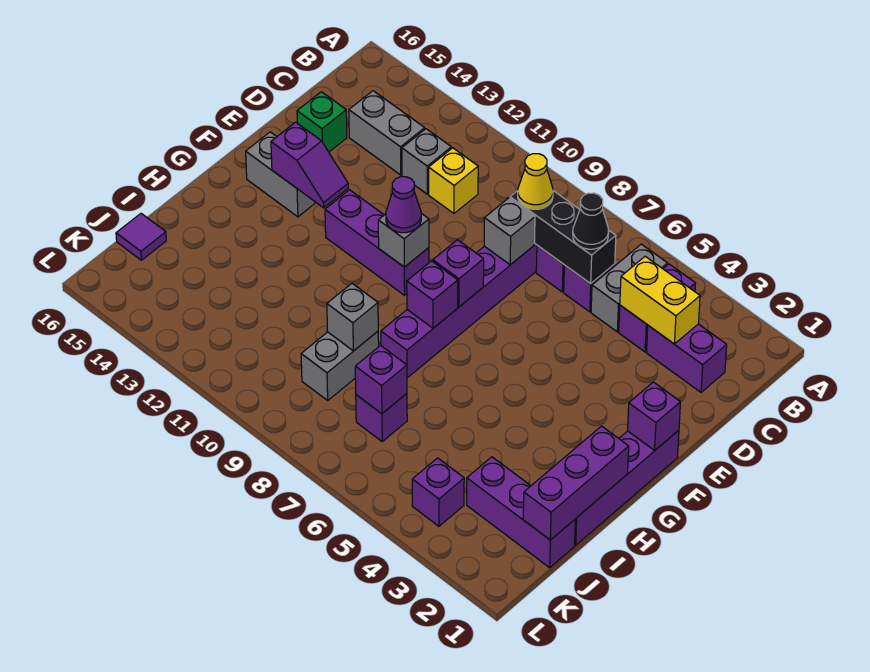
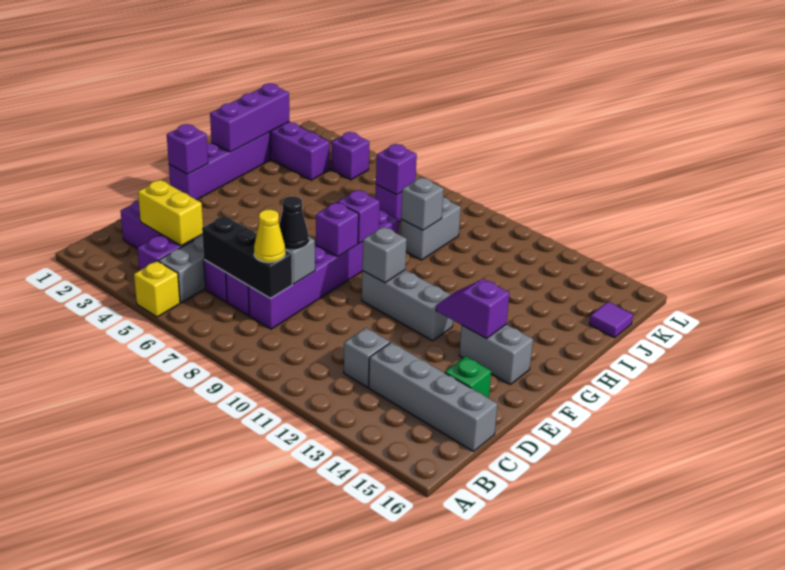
black 1x1 cone [573,193,609,249] -> black 1x1 cone moved to [279,196,308,249]
yellow 1x1 brick [429,148,478,213] -> yellow 1x1 brick moved to [134,261,180,317]
grey 1x2 brick [349,91,425,175] -> grey 1x4 brick [369,342,497,451]
purple 1x3 brick [325,190,429,295] -> grey 1x3 brick [362,270,453,341]
purple 1x1 cone [386,177,421,233] -> none

